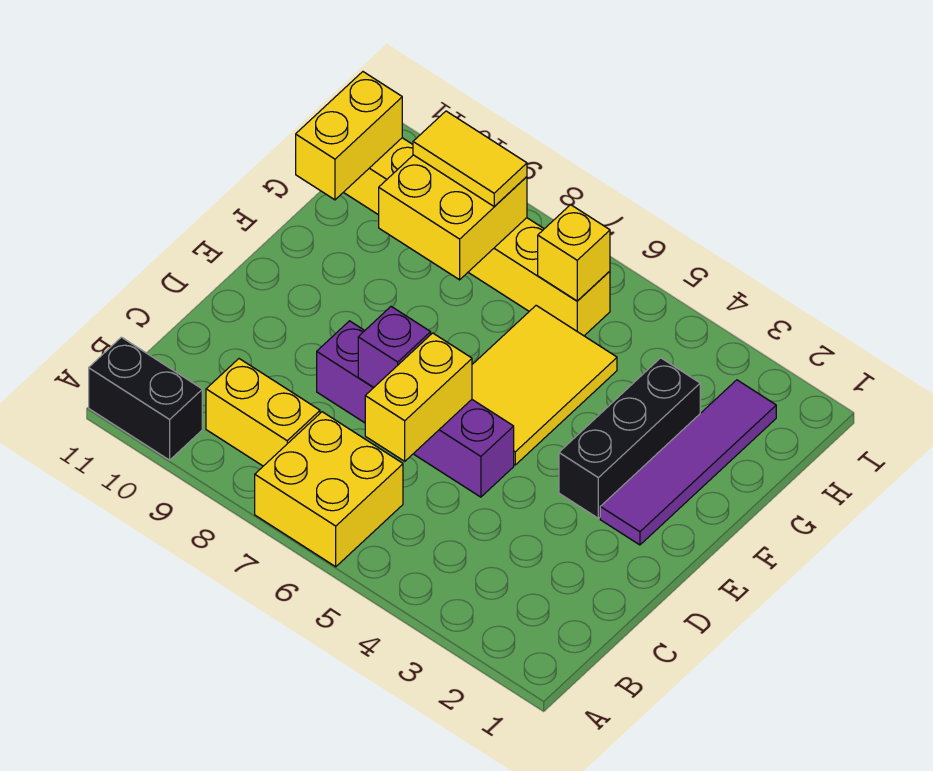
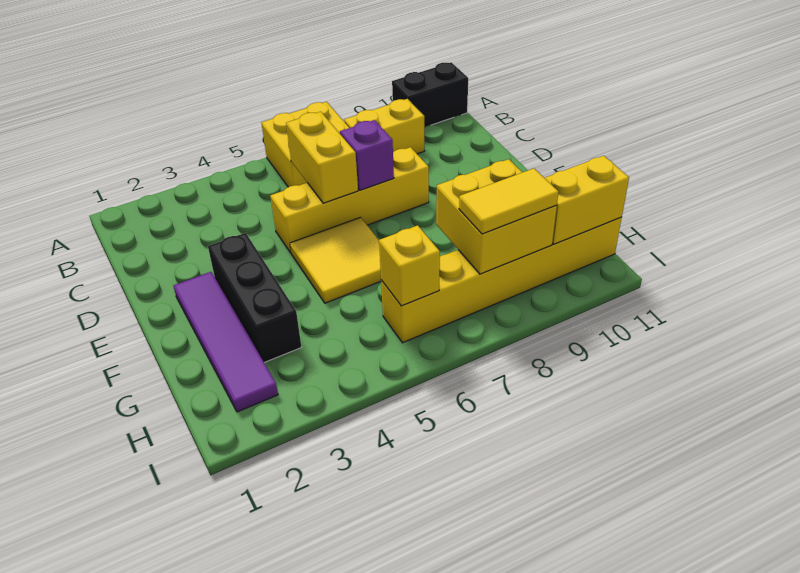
purple 1x4 brick [317,321,514,497] -> yellow 1x4 brick [270,147,429,253]
yellow 2x3 tile [472,305,617,465] -> yellow 2x2 tile [290,217,381,303]
yellow 1x2 brick [296,72,402,200] -> yellow 1x2 brick turned to [545,156,629,244]

